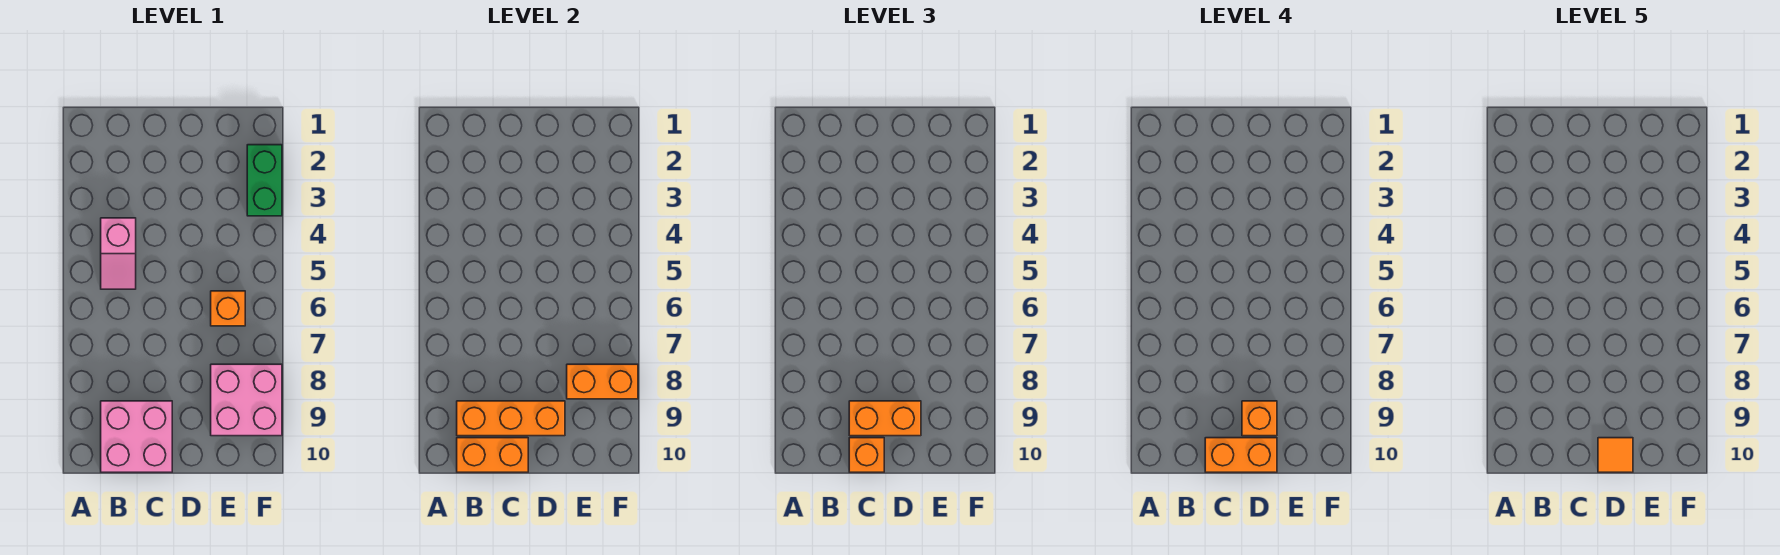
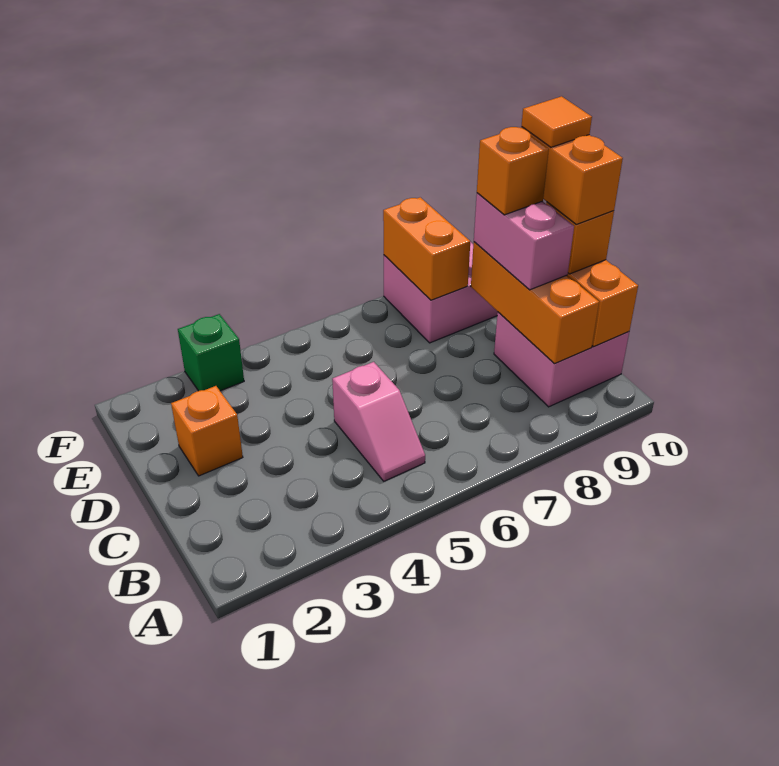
pink 1x2 slope [101,218,136,289] -> pink 1x2 slope turned to [332,362,425,481]
orange 1x2 brick [849,401,921,436] -> pink 1x2 brick [474,193,574,290]
orange 1x1 brick [211,291,245,326] -> orange 1x1 brick moved to [171,386,243,476]
green 1x2 brick [247,145,282,216] -> green 1x1 brick [178,314,244,391]

